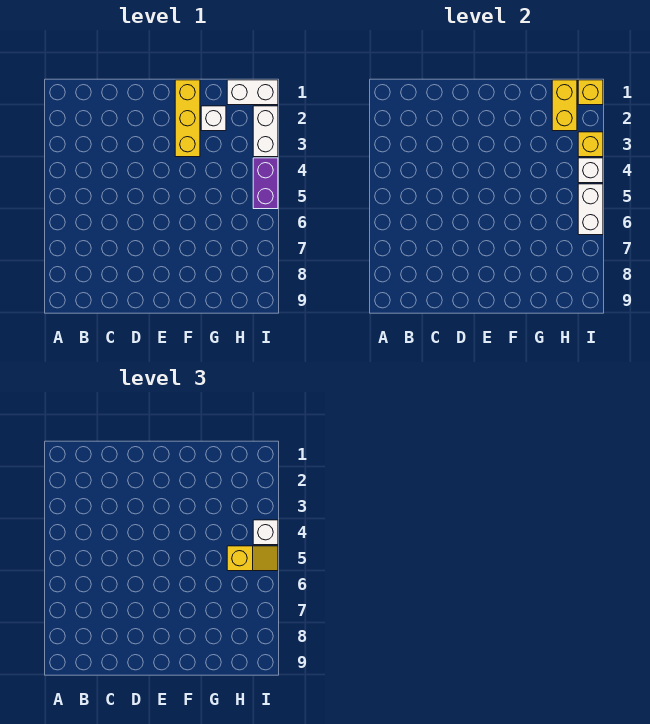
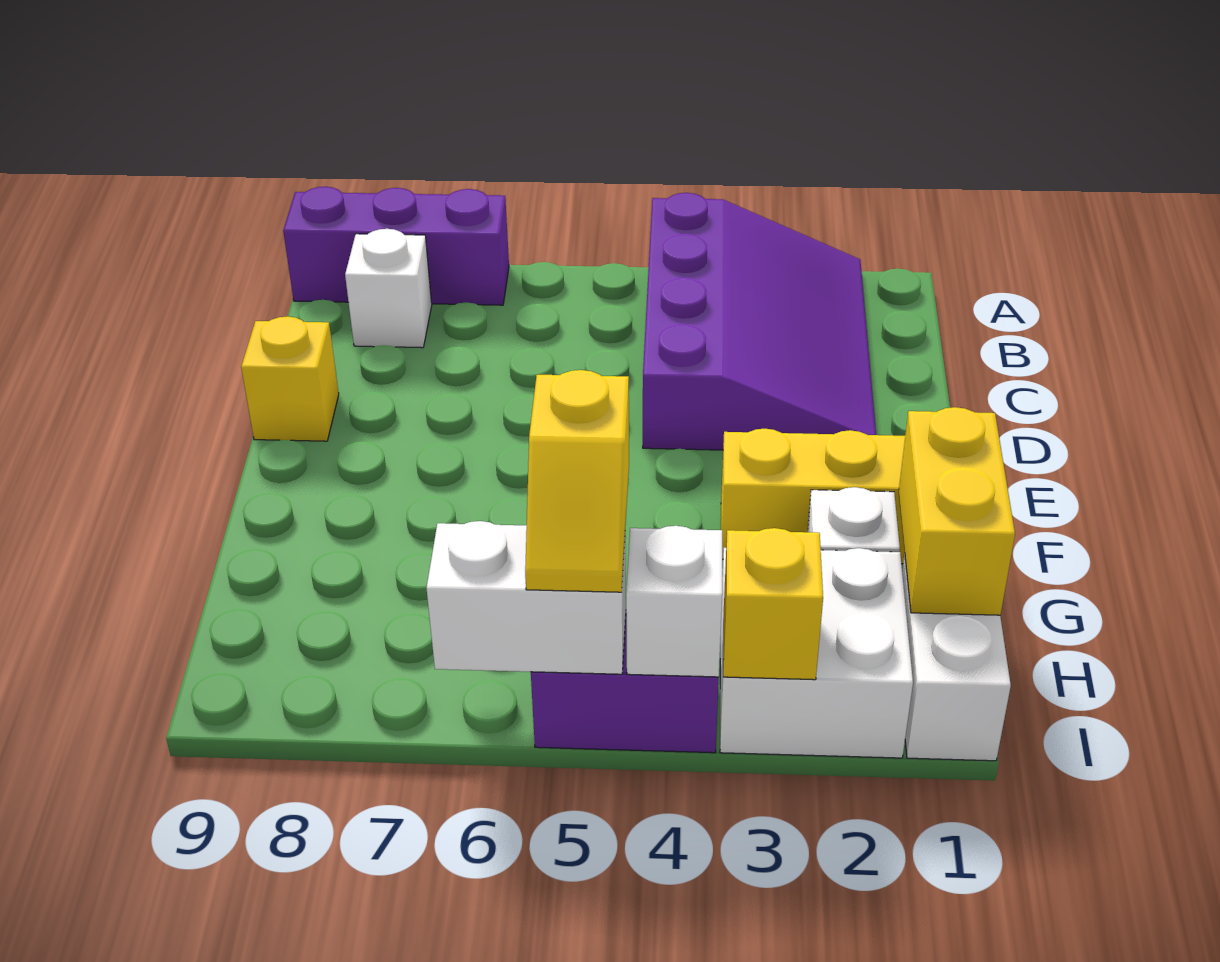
none -> purple 3x4 slope [643,193,876,450]
none -> purple 1x3 brick [283,187,509,305]
yellow 1x2 brick [552,80,577,131] -> yellow 1x2 brick turned to [899,407,1015,615]
yellow 1x1 brick [578,80,603,105] -> yellow 1x1 brick moved to [241,316,339,441]
white 1x2 brick [253,106,278,157] -> white 2x2 brick [720,548,913,758]
white 1x1 brick [253,520,278,545] -> white 1x1 brick moved to [345,229,432,348]

